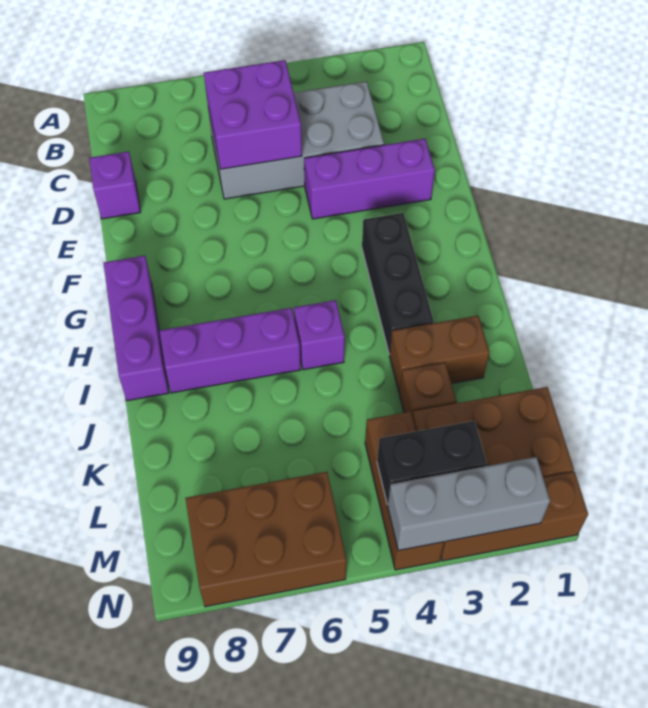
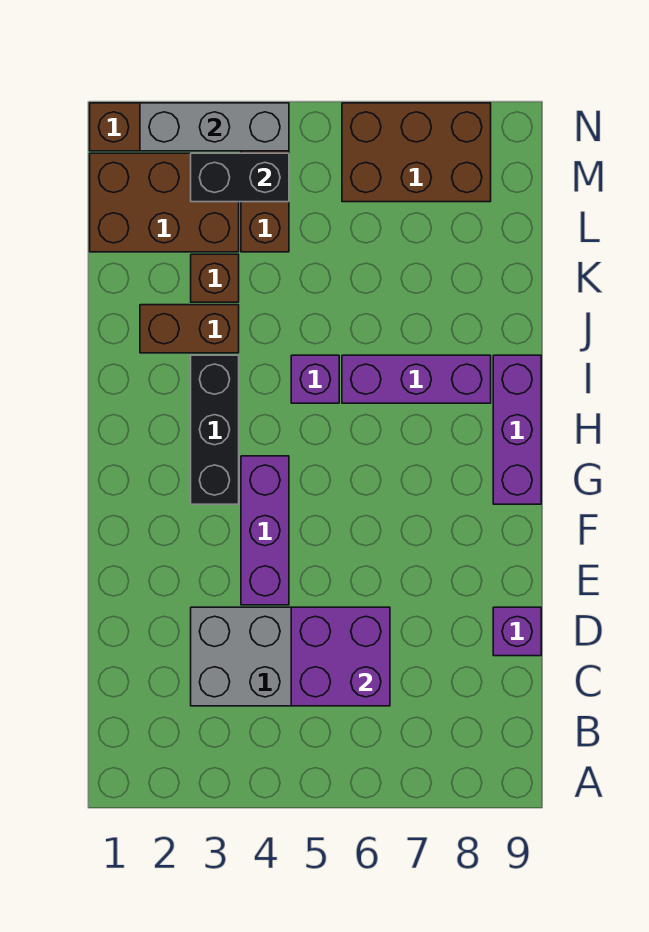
purple 1x3 brick [304,139,435,219] -> purple 1x3 brick turned to [241,456,289,605]

